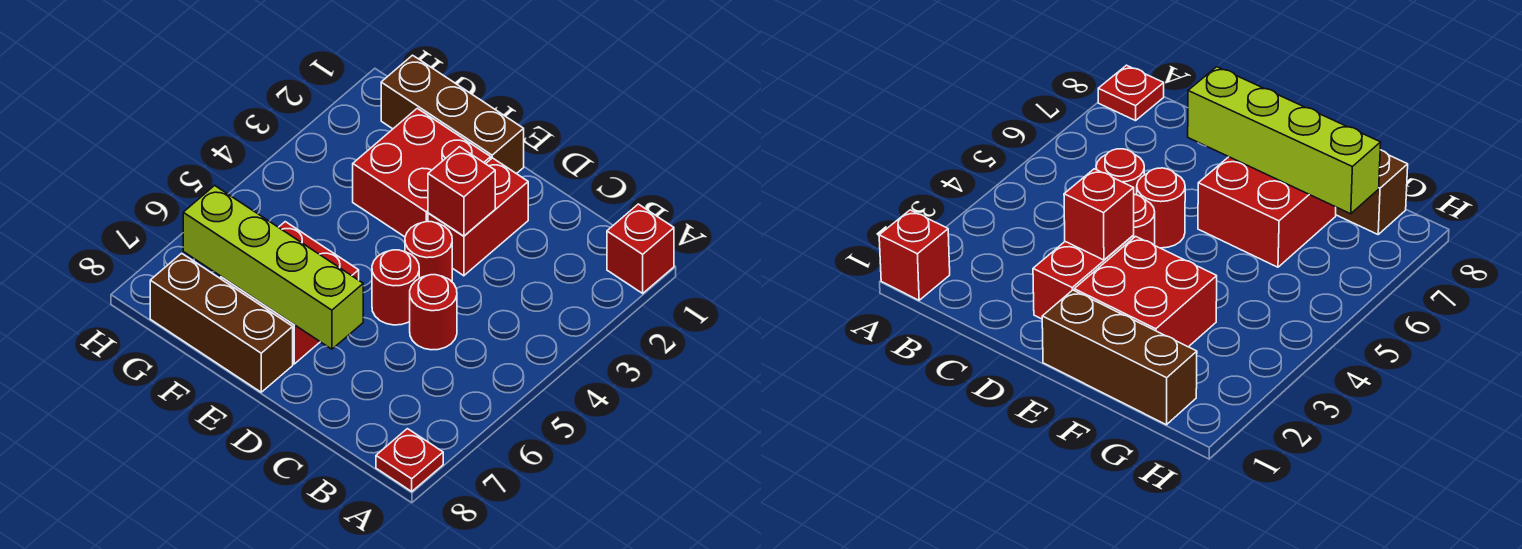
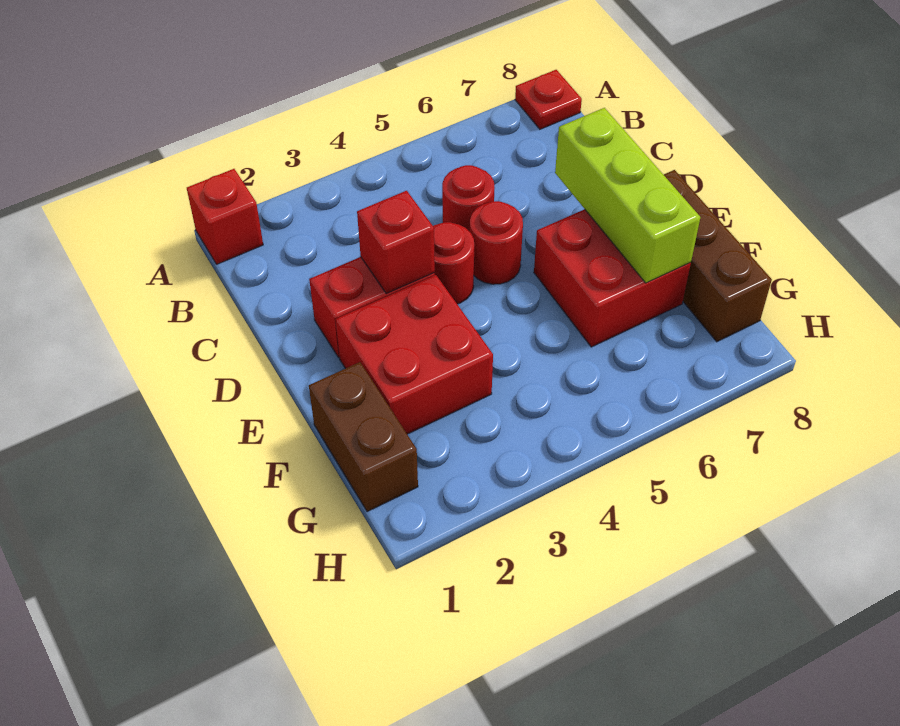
lime 1x4 brick [183,185,363,349] -> lime 1x3 brick [555,108,700,283]
brown 1x3 brick [381,55,524,174] -> brown 1x2 brick [309,362,418,512]

